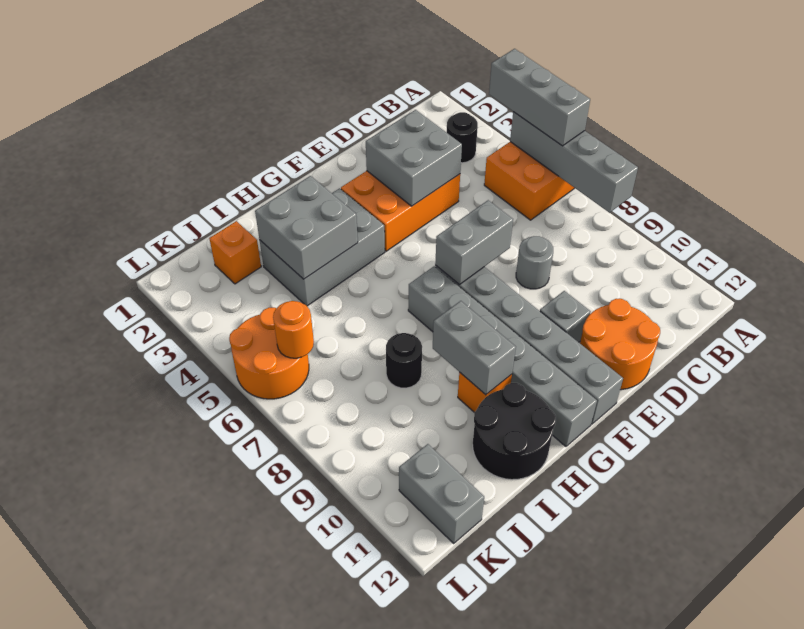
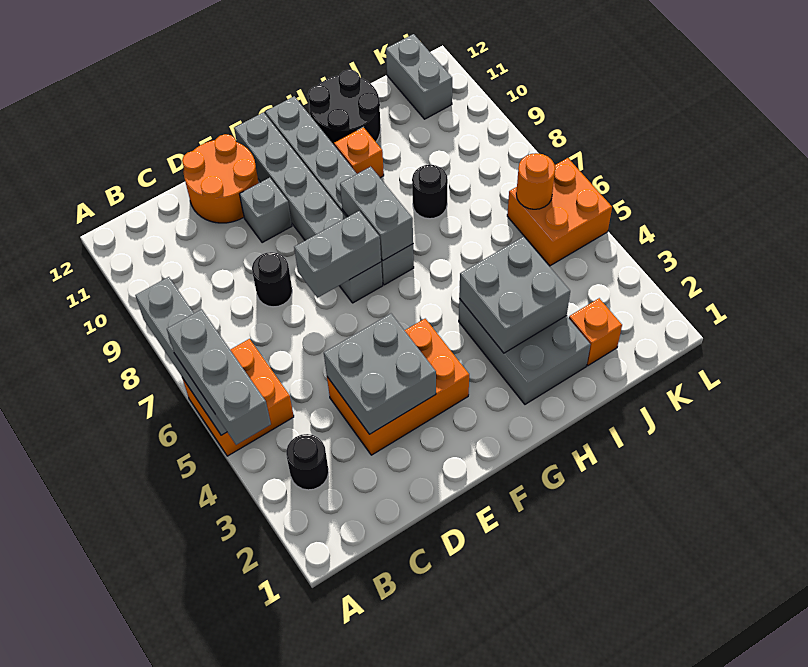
grey 1x1 round brick [516,236,553,289] -> black 1x1 round brick [252,252,292,307]
grey 2x3 brick [260,188,385,306] -> grey 2x3 brick turned to [459,299,590,404]
grey 1x2 brick [433,301,516,395] -> grey 1x2 brick moved to [340,167,413,261]
orange 2x2 round brick [229,307,309,399] -> orange 2x2 brick [507,158,612,266]

